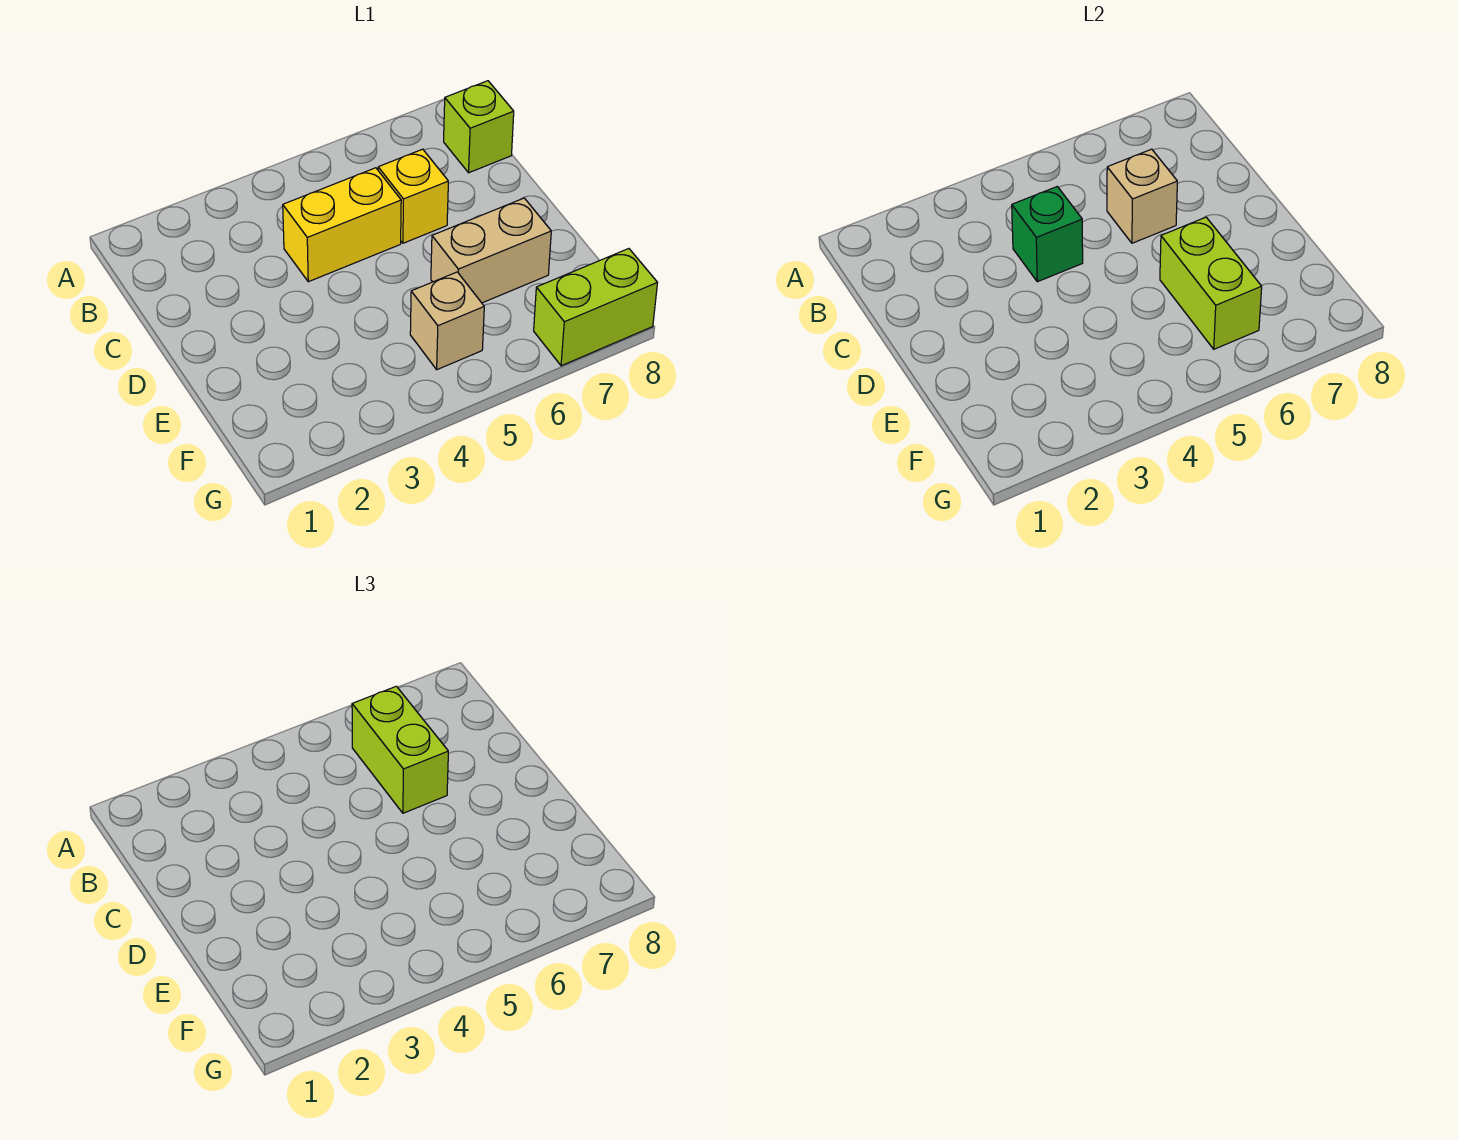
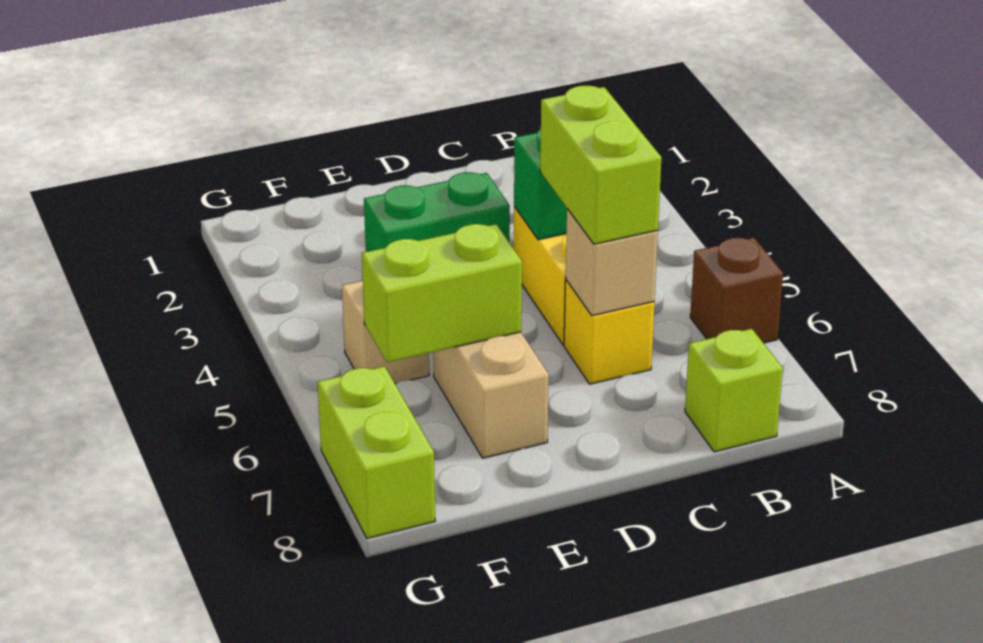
none -> brown 1x1 brick [690,238,783,343]
lime 1x2 brick [352,686,448,813] -> lime 1x2 brick turned to [540,86,661,244]
none -> green 1x2 brick [364,172,510,252]

